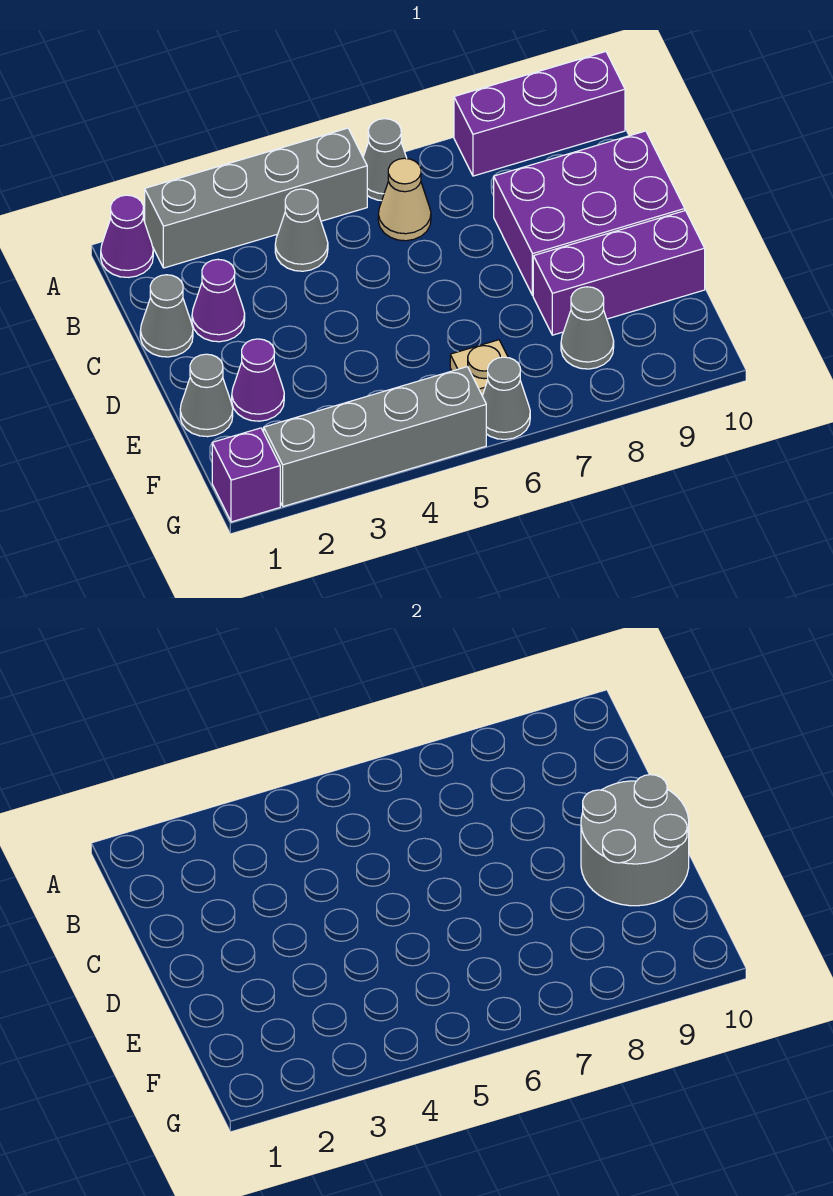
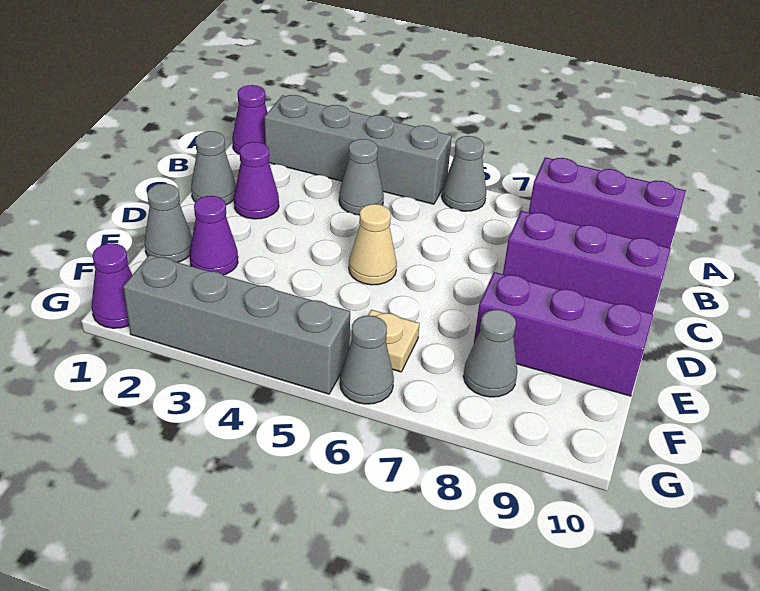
tan 1x1 cone [378,158,431,241] -> tan 1x1 cone moved to [349,204,397,285]
purple 2x3 brick [494,131,685,295] -> purple 1x3 brick [503,211,671,314]
grey 2x2 round brick [581,775,689,906] -> none
purple 1x1 brick [212,428,280,522] -> purple 1x1 cone [92,243,132,328]

